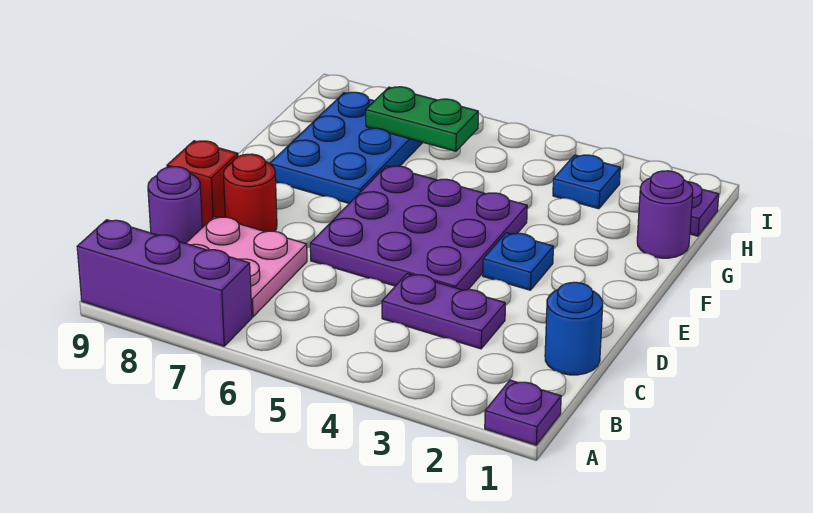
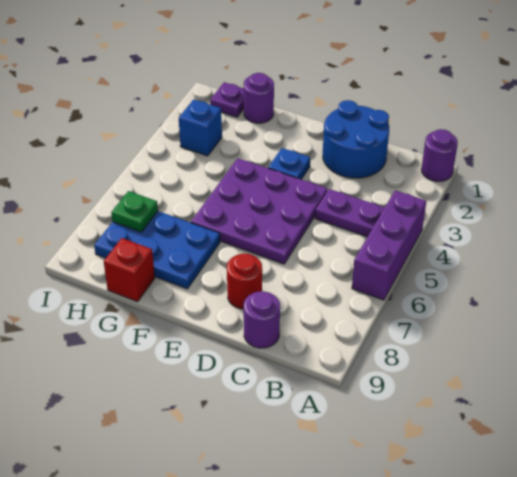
purple 1x1 plate [485,380,561,445] -> purple 1x1 round brick [421,129,458,182]
purple 1x3 brick [77,220,252,346] -> purple 1x3 brick moved to [352,190,426,300]
pink 2x2 plate [186,217,307,317] -> none
blue 1x1 round brick [545,282,603,375] -> blue 2x2 round brick [323,100,389,178]
purple 1x2 plate [382,274,505,349] -> purple 1x2 plate turned to [315,189,385,237]
red 1x1 brick [167,141,238,227] -> red 1x1 brick moved to [104,238,155,302]
blue 1x1 plate [553,155,620,209] -> blue 1x1 brick [179,99,222,156]
green 1x2 plate [366,87,478,151] -> green 1x1 plate [111,191,158,232]

